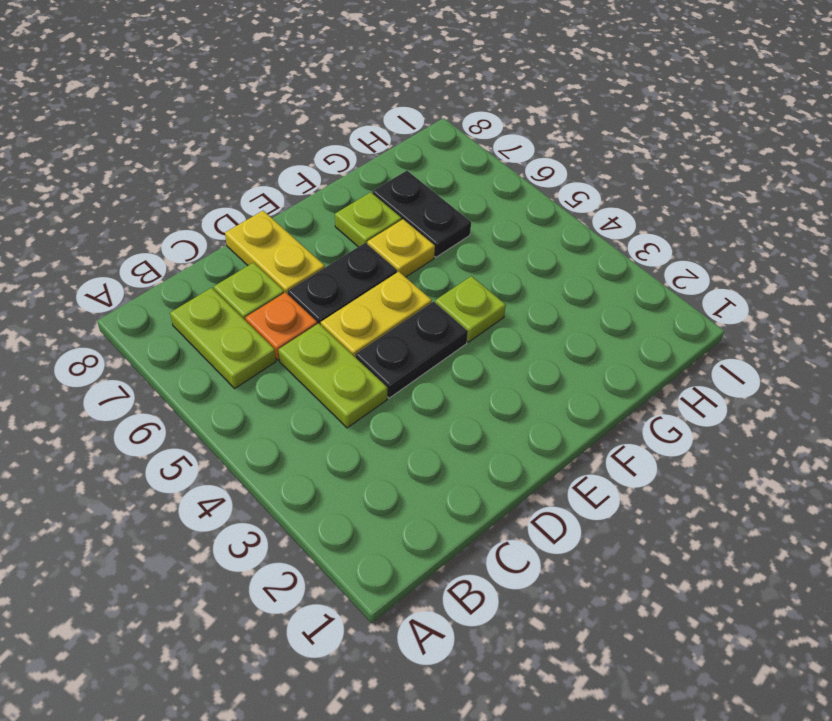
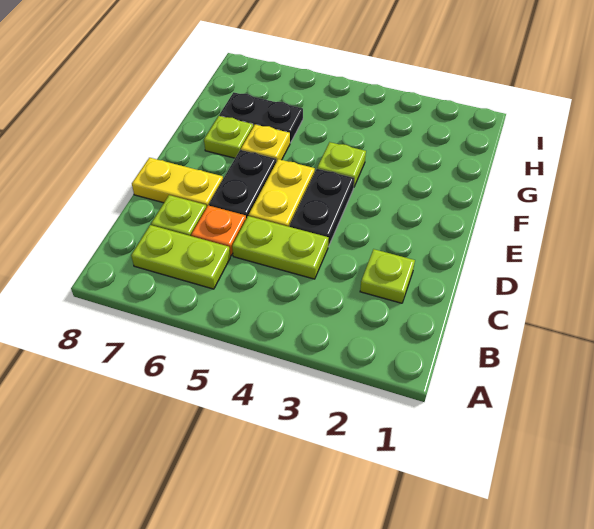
none -> lime 1x1 plate [360,249,415,303]

